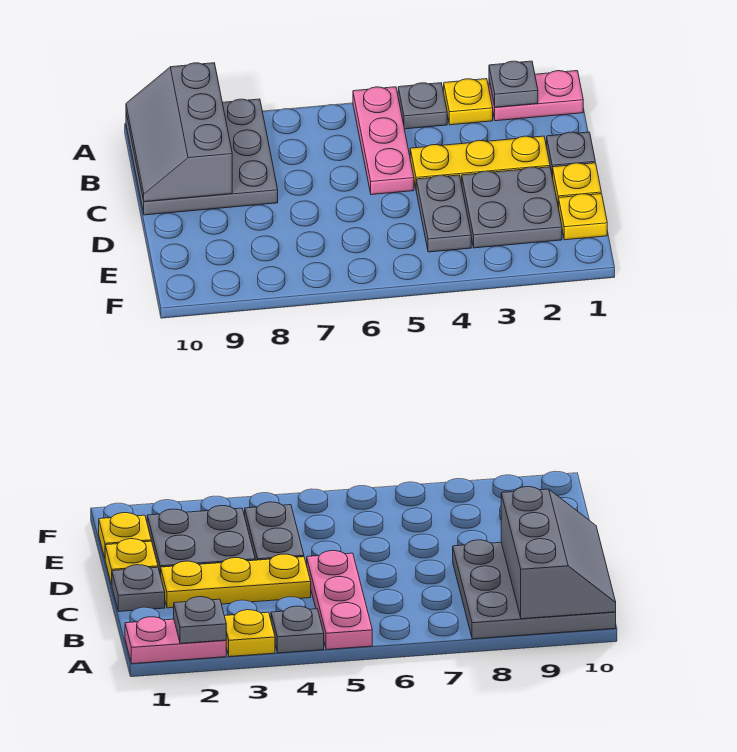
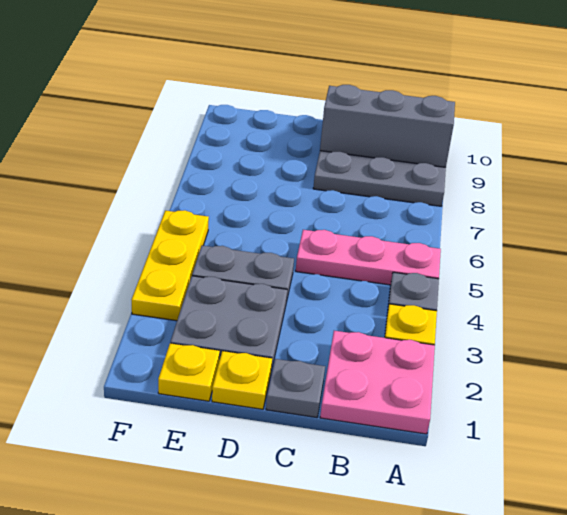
pink 1x2 plate [489,71,583,121] -> pink 2x2 plate [320,331,435,434]
grey 1x1 plate [489,61,538,107] -> none
yellow 1x3 plate [410,136,550,188] -> yellow 1x3 plate moved to [132,210,209,321]

